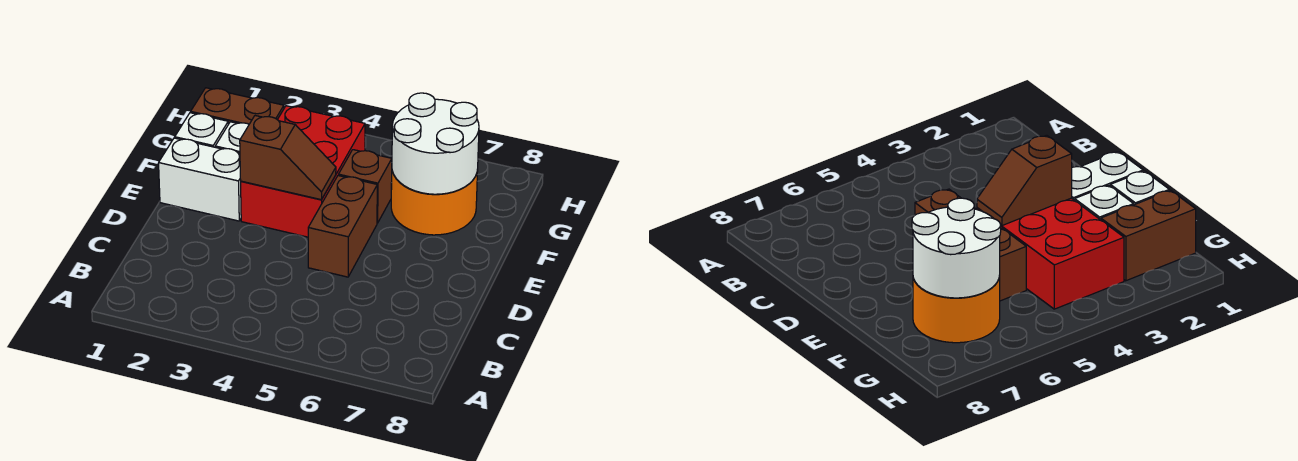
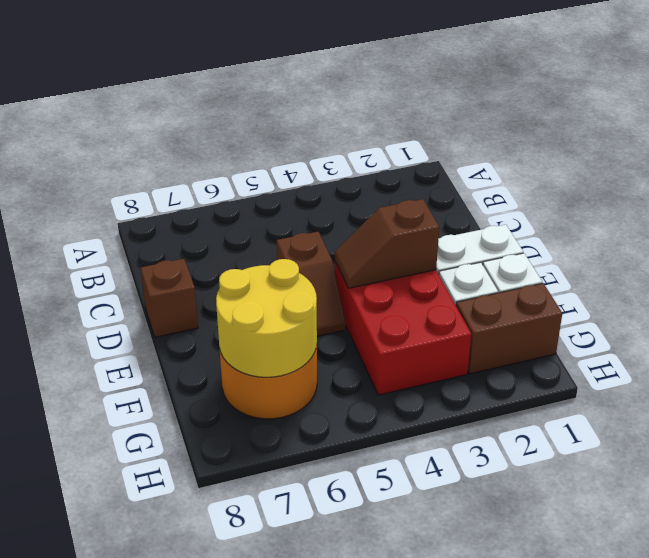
brown 1x2 brick [308,176,377,277] -> brown 1x2 slope [277,232,346,336]
brown 1x1 brick [339,150,392,223] -> brown 1x1 brick moved to [141,259,198,337]
white 2x2 round brick [392,93,479,194] -> yellow 2x2 round brick [216,259,317,377]

